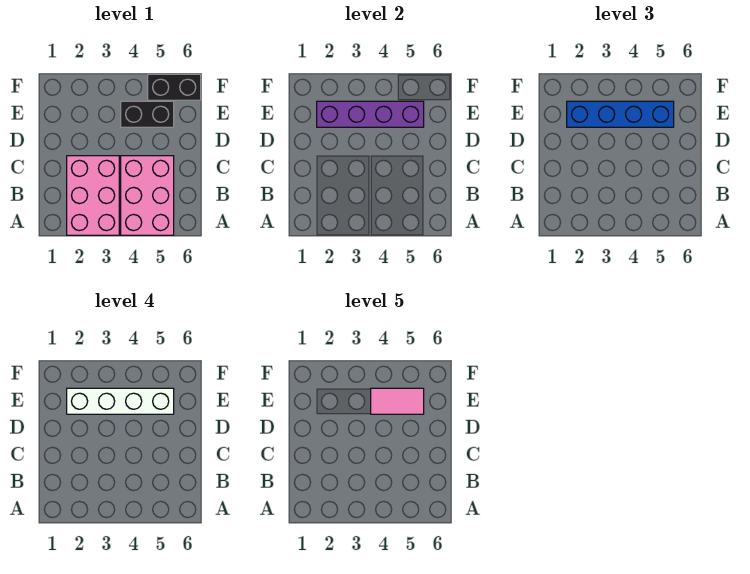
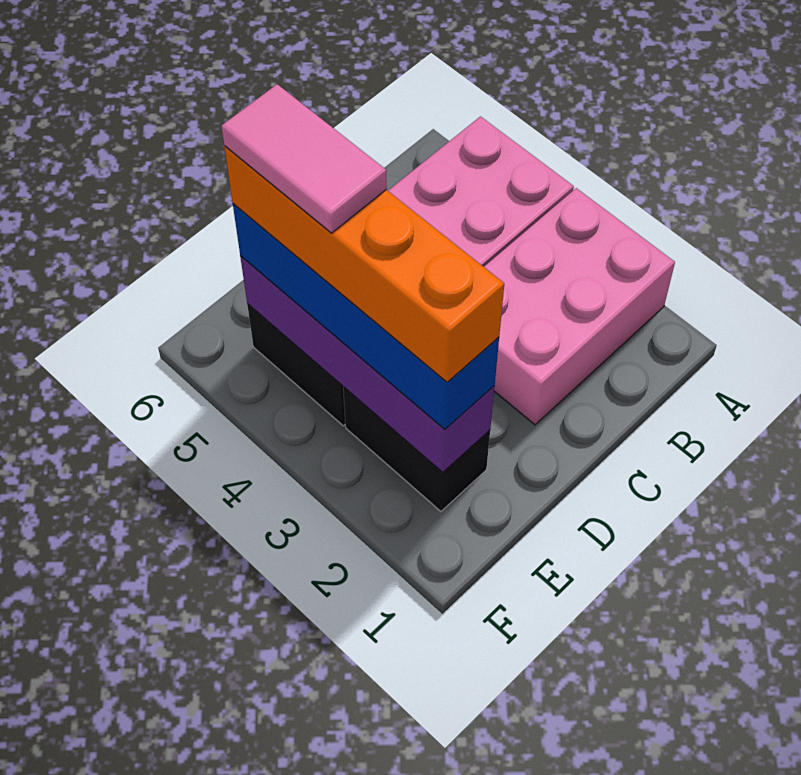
white 1x4 brick [67,388,174,414] -> orange 1x4 brick [224,146,504,382]
black 1x2 brick [148,74,201,100] -> black 1x2 brick moved to [343,387,490,511]

